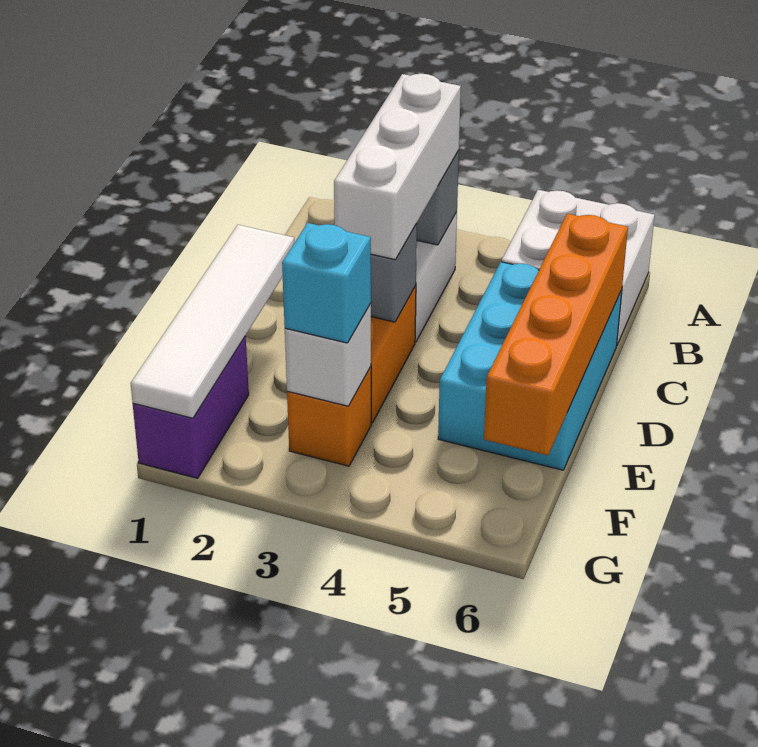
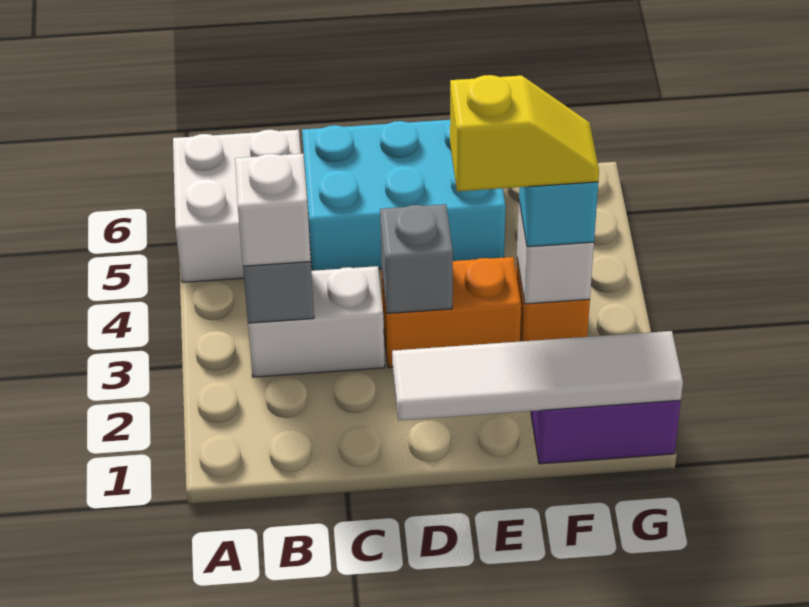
white 1x3 brick [334,74,461,260] -> white 1x1 brick [235,153,311,266]
orange 1x4 brick [484,214,628,455] -> none
none -> yellow 1x2 slope [450,75,599,191]

